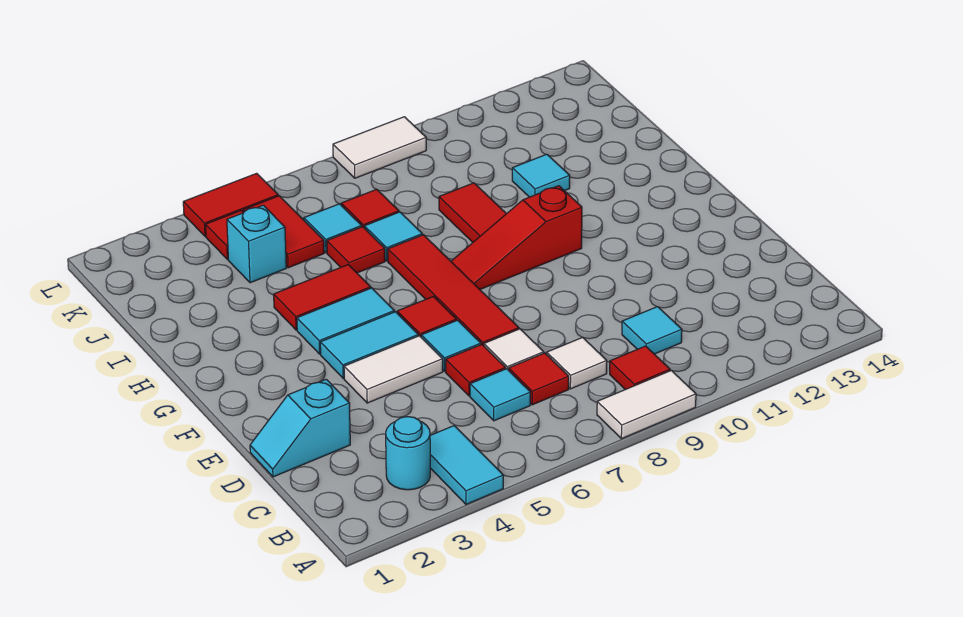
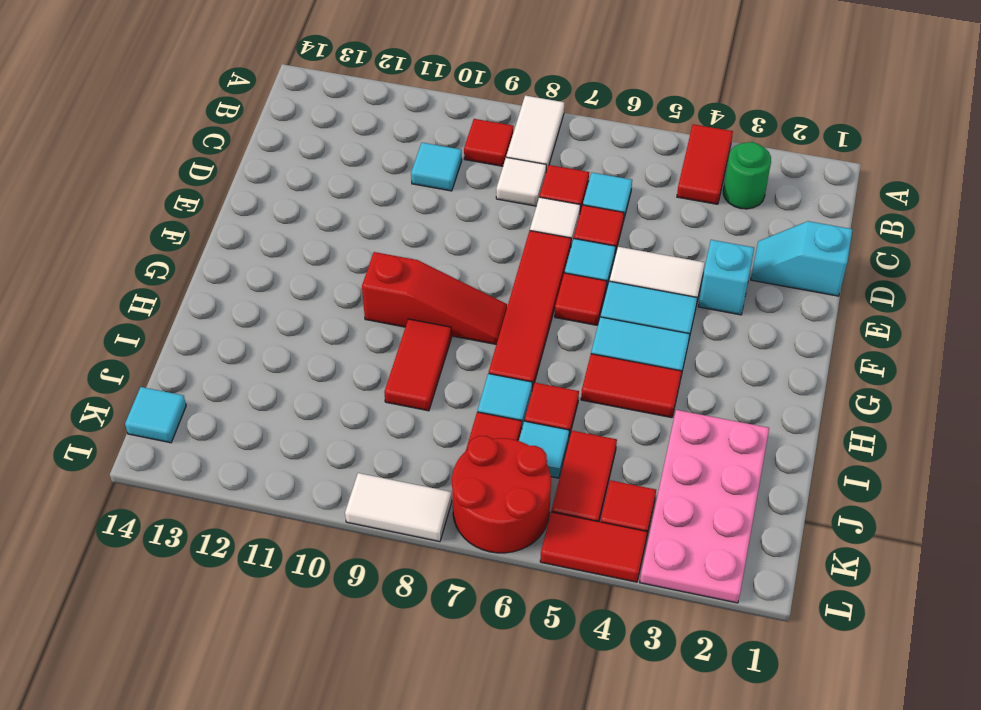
cyan 1x2 tile [430,426,503,504] -> red 1x2 tile [677,124,733,204]
white 1x2 tile [597,370,696,439] -> white 1x2 tile turned to [506,96,564,172]
cyan 1x1 round brick [386,417,430,490] -> green 1x1 round brick [723,142,771,209]
cyan 1x2 slope [250,379,350,477] -> cyan 1x2 slope turned to [751,221,853,296]
none -> pink 2x4 plate [640,410,769,603]
cyan 1x1 tile [512,154,570,197] -> cyan 1x1 tile moved to [125,387,186,443]
cyan 1x1 brick [227,205,286,283] -> cyan 1x1 brick moved to [698,240,754,315]
none -> red 2x2 round brick [452,436,551,553]

